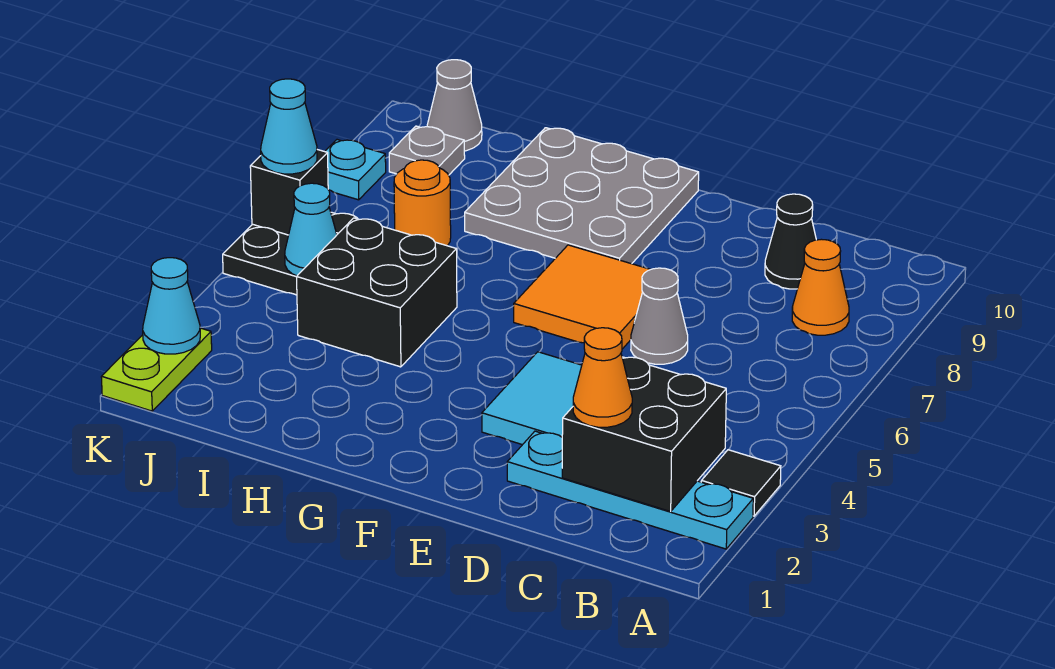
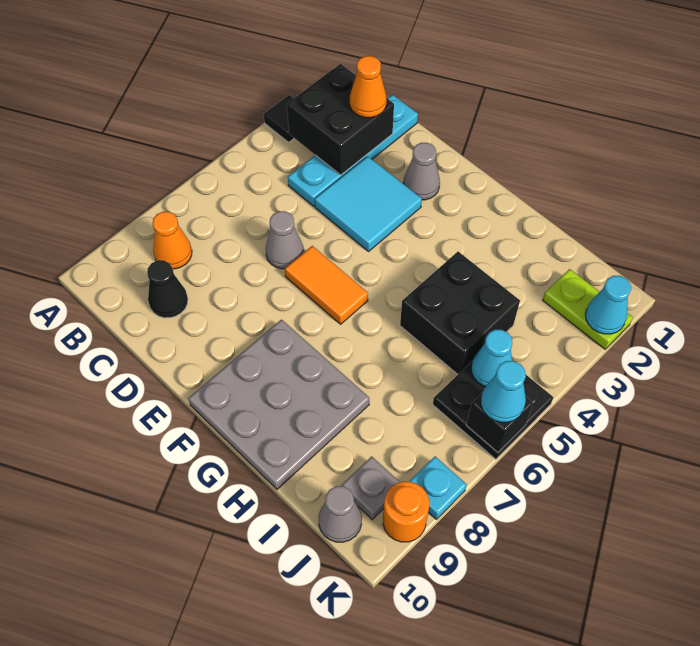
cyan 1x4 plate [507,431,753,549] -> cyan 1x4 plate turned to [288,95,418,206]
none -> grey 1x1 cone [403,143,440,200]
orange 2x2 tile [514,245,651,349] -> orange 1x2 tile [285,246,368,324]
orange 1x1 round brick [394,160,451,246] -> orange 1x1 round brick moved to [383,482,429,542]
lime 1x2 plate [101,328,212,411] -> lime 1x2 plate turned to [543,269,633,349]

